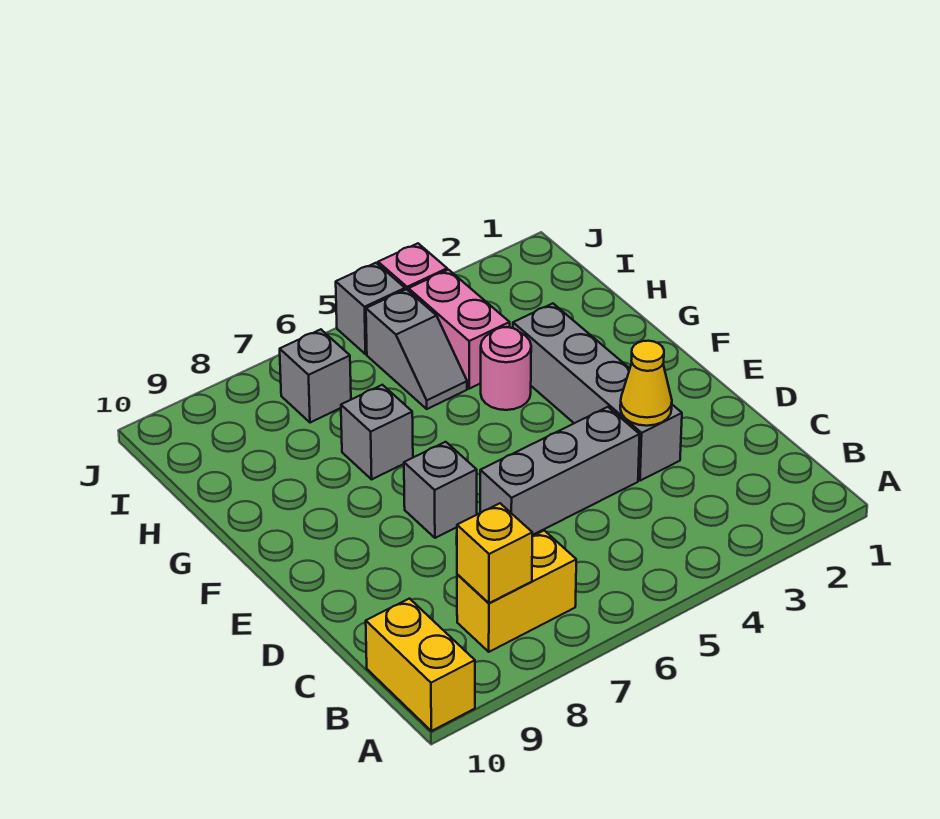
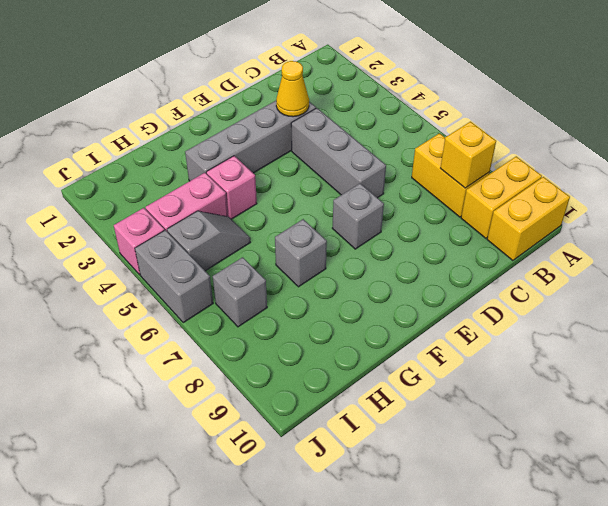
none -> yellow 1x2 brick [461,156,542,238]
pink 1x1 round brick [481,327,531,410] -> pink 1x1 brick [206,156,257,219]
grey 1x1 brick [336,263,405,354] -> grey 1x2 brick [135,230,213,323]

